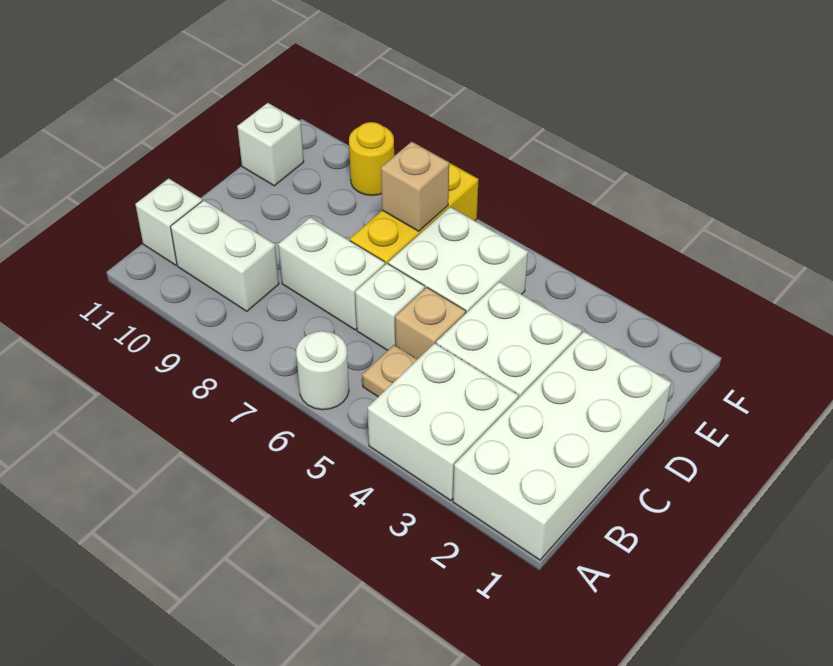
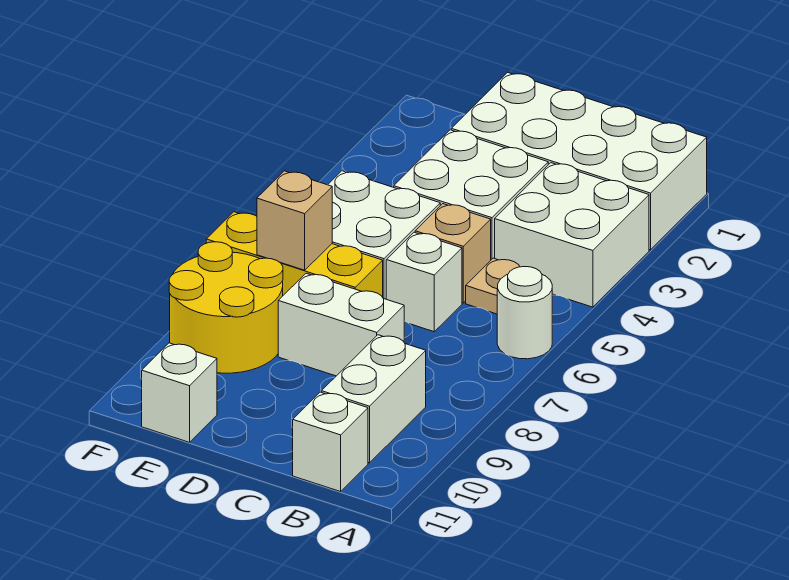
white 1x2 brick [278,217,385,330] -> white 1x2 brick turned to [278,273,404,376]
yellow 1x1 round brick [349,122,394,196] -> yellow 2x2 round brick [169,242,283,373]

